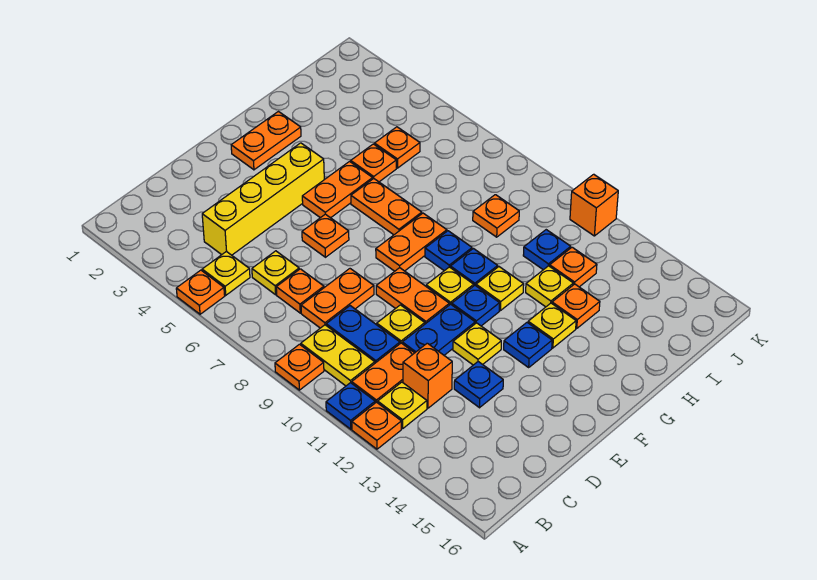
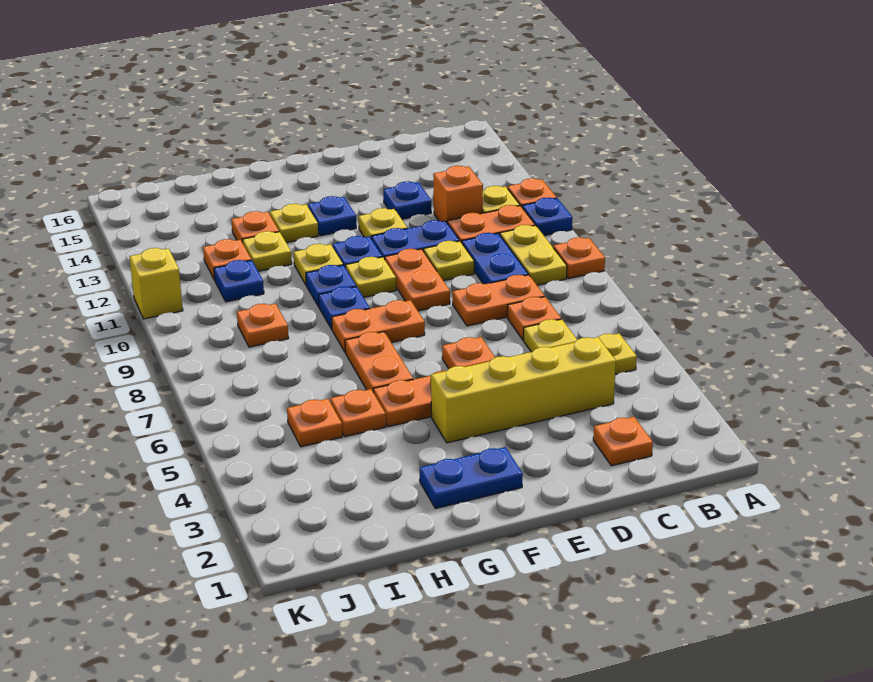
orange 1x1 plate [176,270,225,314] -> orange 1x1 plate moved to [593,417,653,466]
orange 1x2 plate [231,112,301,170] -> blue 1x2 plate [420,447,523,509]
orange 1x1 brick [570,174,618,236] -> yellow 1x1 brick [129,248,183,319]

